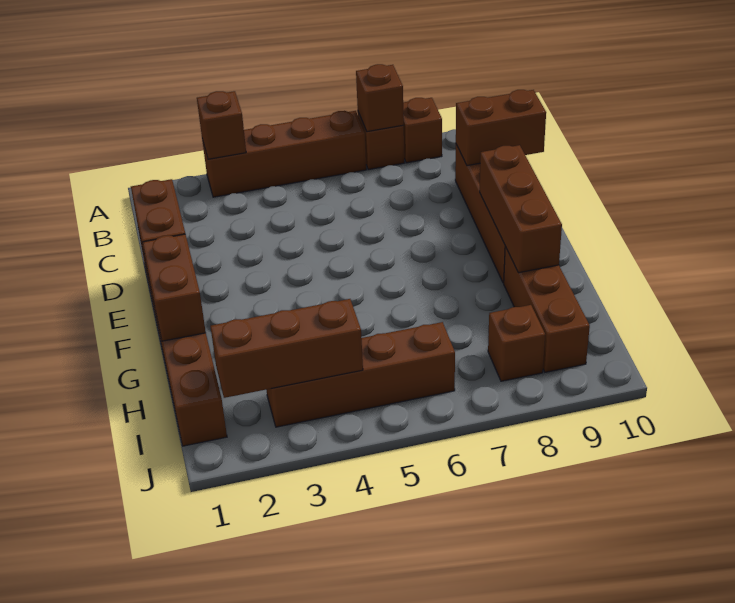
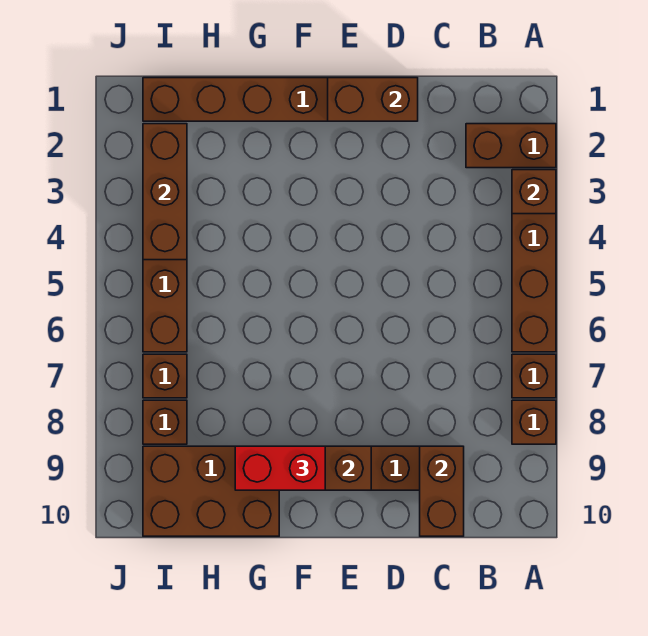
brown 1x1 brick [356,64,404,132] -> brown 1x1 brick moved to [143,354,187,398]
brown 1x2 brick [142,234,206,341] -> brown 1x2 brick moved to [466,124,556,168]
none -> red 1x2 brick [235,446,325,490]
brown 1x3 brick [504,246,590,372] -> brown 2x3 brick [143,446,279,536]

